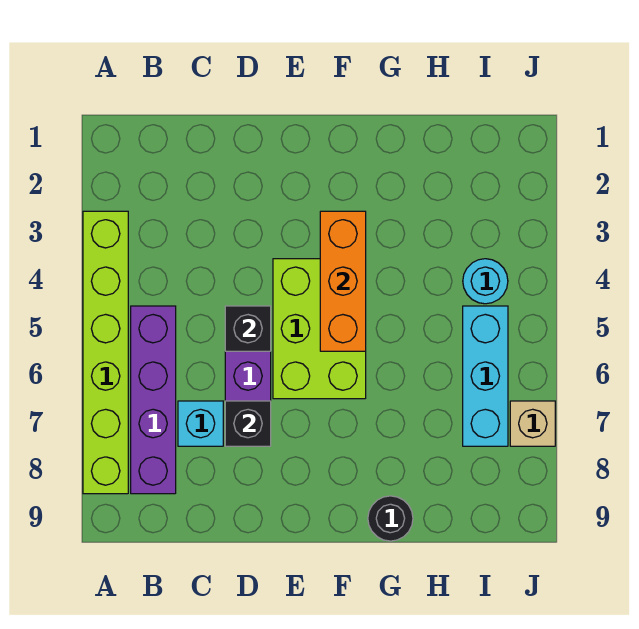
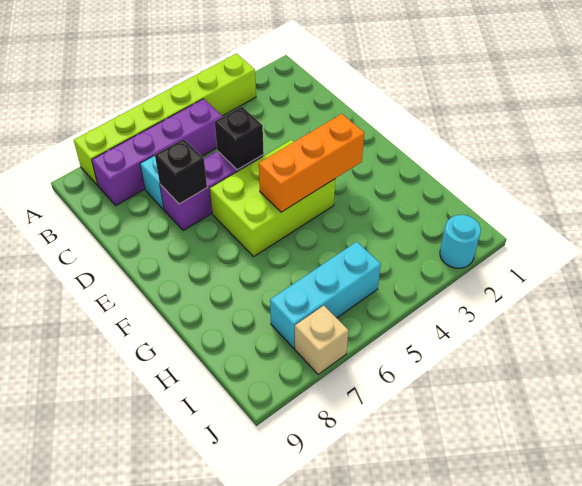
black 1x1 round brick [368,496,413,541] -> none
cyan 1x1 round brick [463,259,508,304] -> cyan 1x1 round brick moved to [440,215,481,268]

